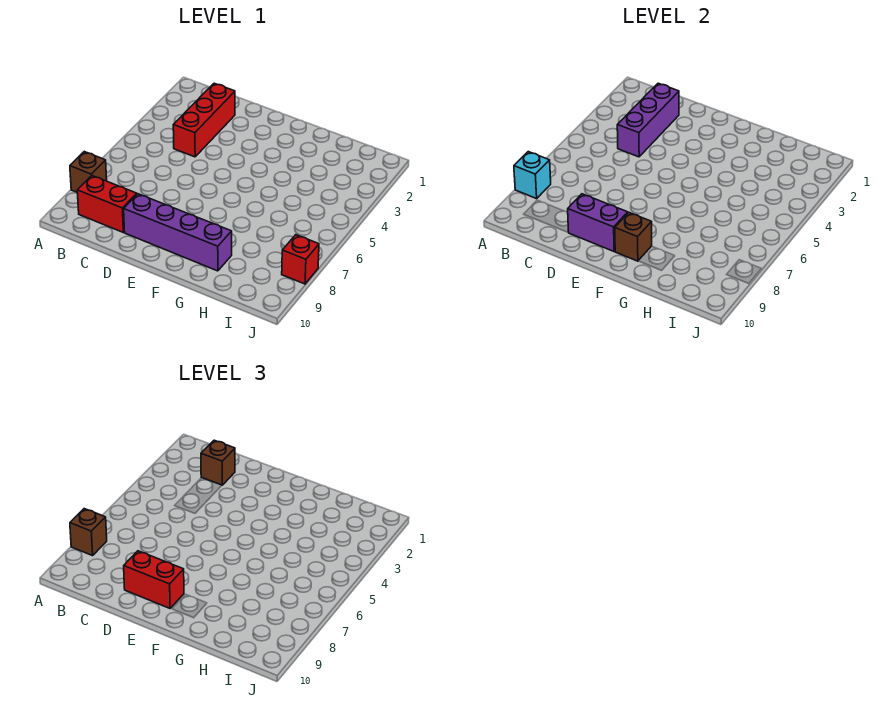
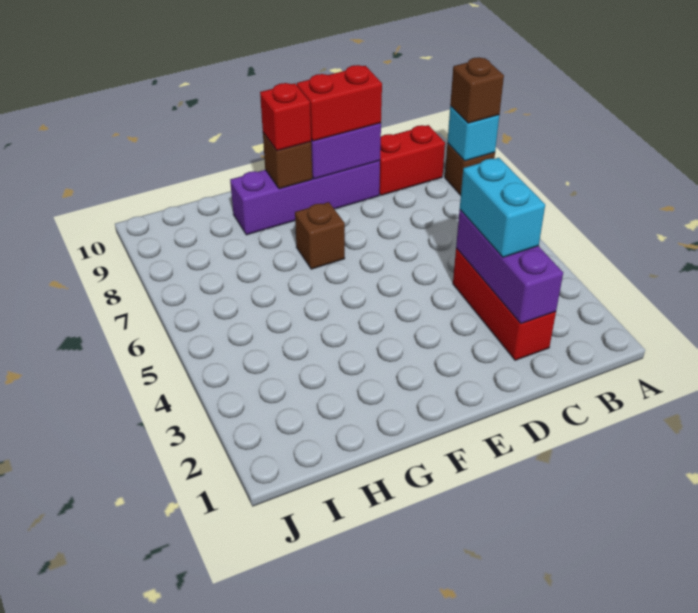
brown 1x1 brick [201,440,235,485] -> brown 1x1 brick moved to [295,202,345,269]
none -> cyan 1x2 brick [460,158,545,257]
red 1x1 brick [282,235,319,284] -> red 1x1 brick moved to [260,83,311,151]

